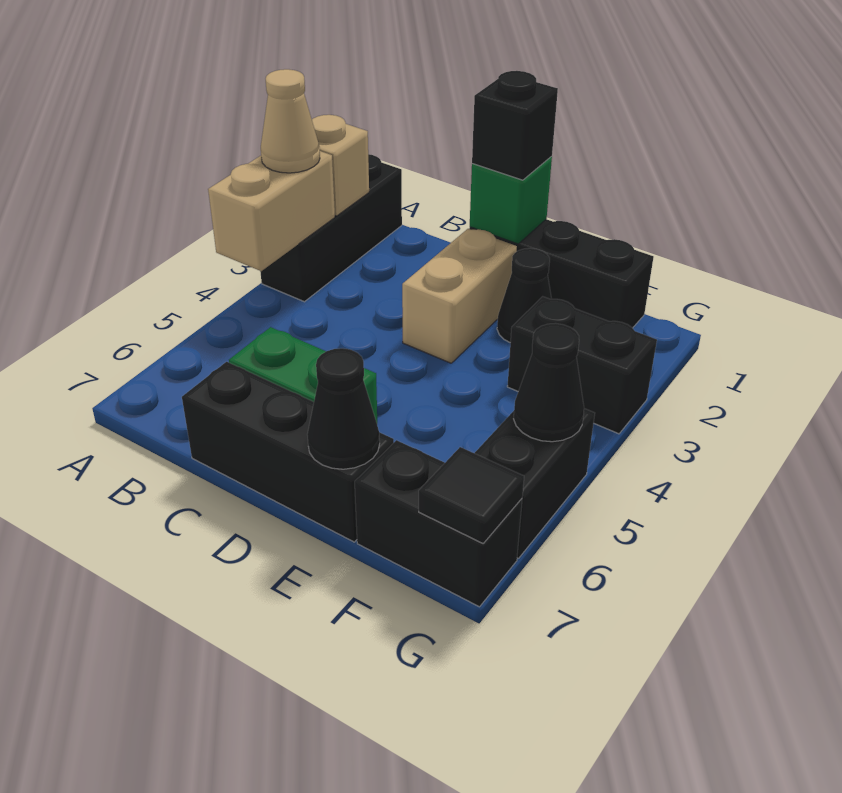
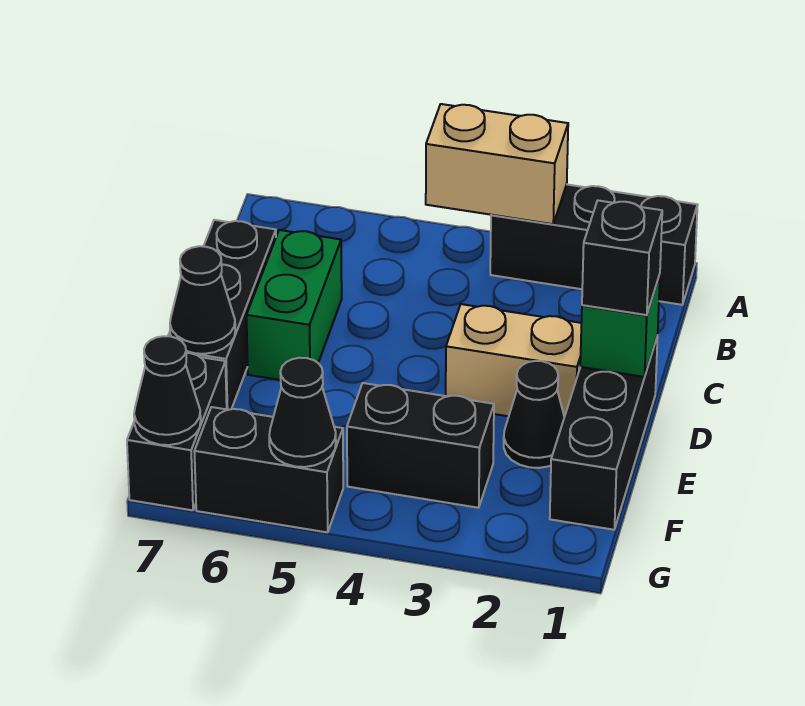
tan 1x1 brick [312,115,369,216] -> none
tan 1x1 cone [261,69,320,173] -> none
black 1x2 brick [507,296,657,434] -> black 1x2 brick turned to [347,383,494,508]
black 1x1 tile [419,447,524,544] -> black 1x1 cone [134,336,201,445]

